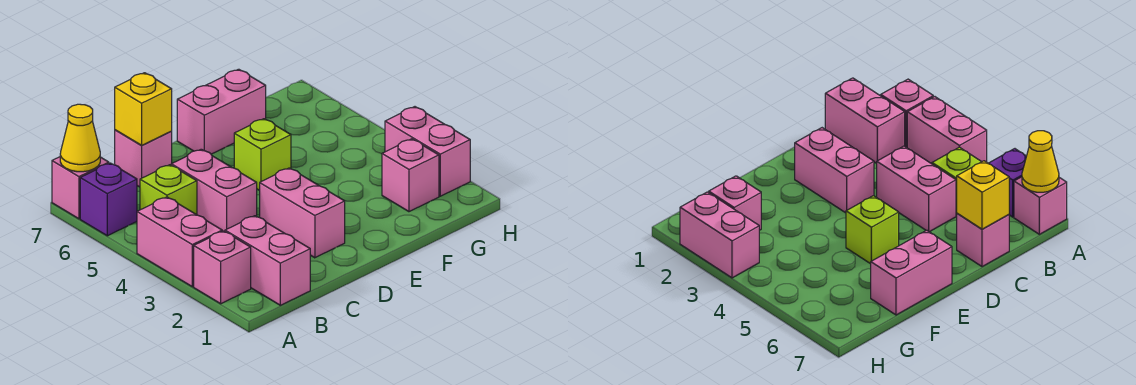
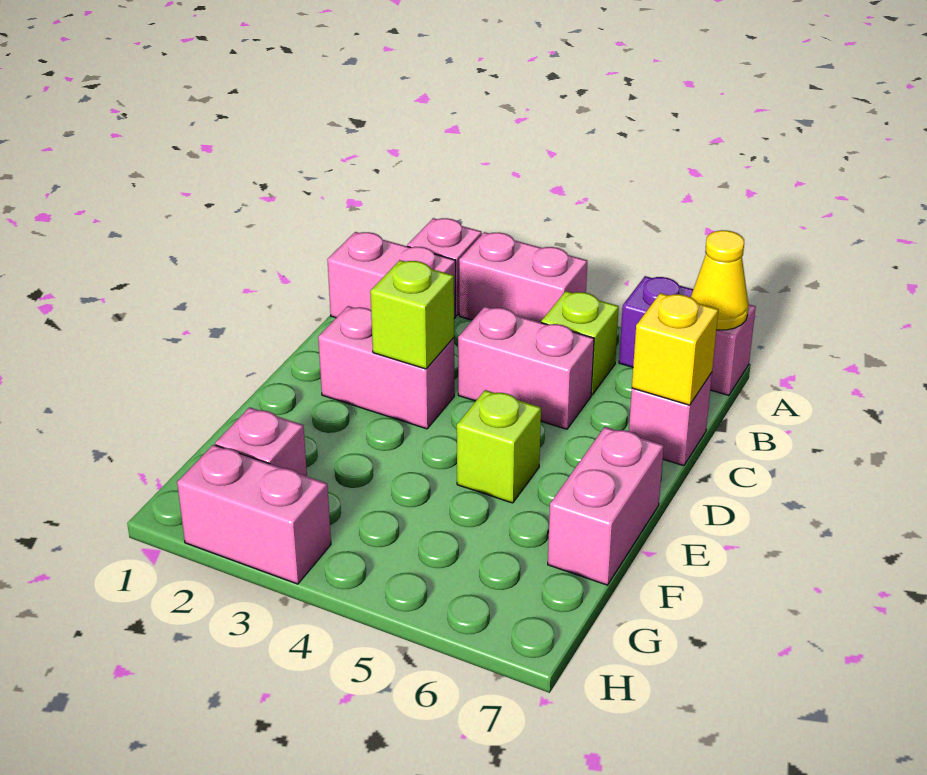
none -> lime 1x1 brick [370,260,454,369]

